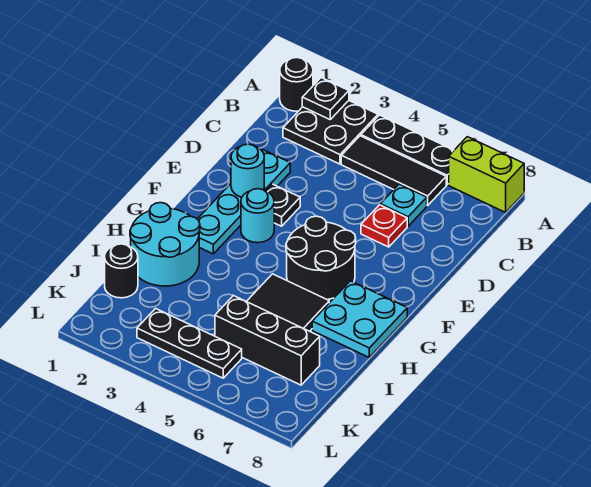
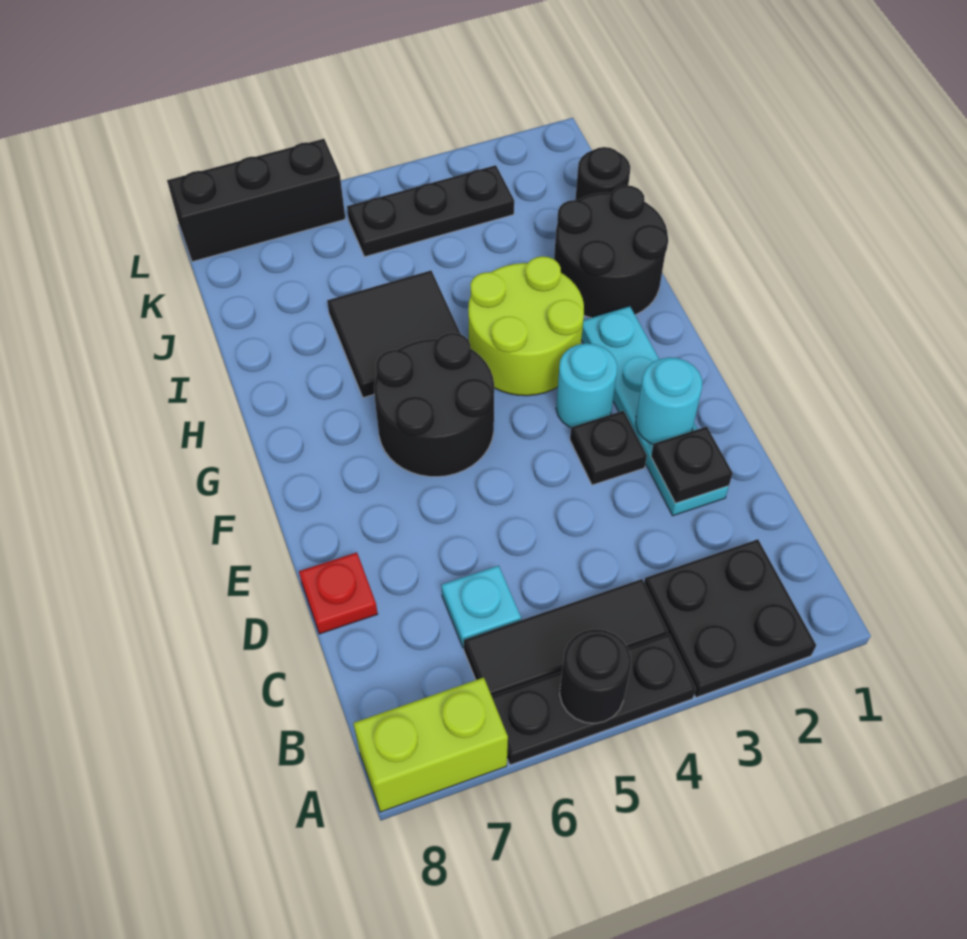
black 1x1 round brick [280,58,313,111] -> black 1x1 round brick moved to [560,629,631,723]
black 1x1 plate [302,78,349,120] -> black 1x1 plate moved to [651,427,733,503]
red 1x1 plate [361,205,407,247] -> red 1x1 plate moved to [299,552,378,634]
none -> lime 2x2 round brick [468,256,584,396]
cyan 2x2 plate [312,281,407,357] -> none
cyan 2x2 round brick [130,203,200,286] -> black 2x2 round brick [554,185,668,318]
black 1x3 brick [215,295,320,385] -> black 1x3 brick moved to [167,139,345,262]

